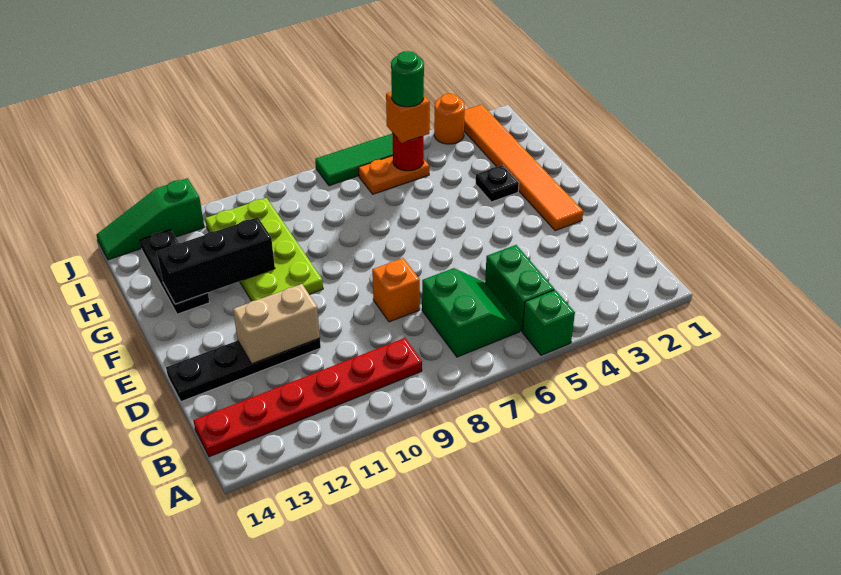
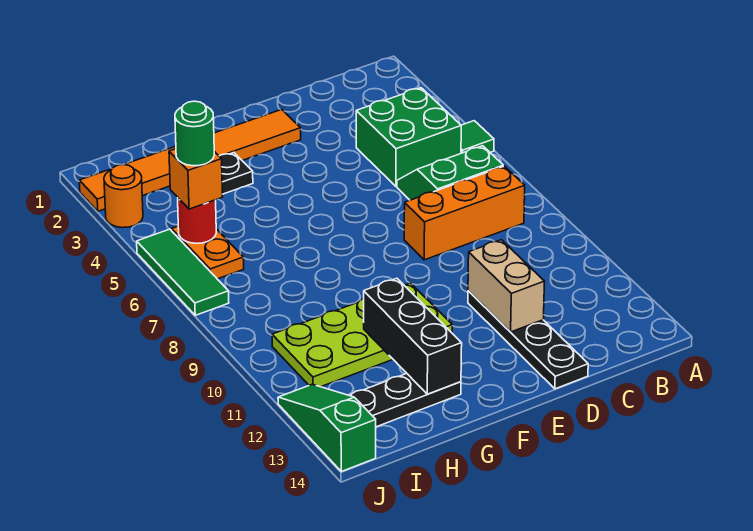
green 1x1 brick [522,290,575,355] -> green 1x1 tile [461,121,494,153]
green 1x2 brick [485,245,554,331] -> green 2x2 brick [356,88,461,186]
red 1x6 plate [193,338,422,457] -> none
orange 1x1 brick [372,258,420,322] -> orange 1x3 brick [404,166,525,260]
green 1x3 slope [96,178,204,260] -> green 1x3 slope turned to [278,384,376,472]

